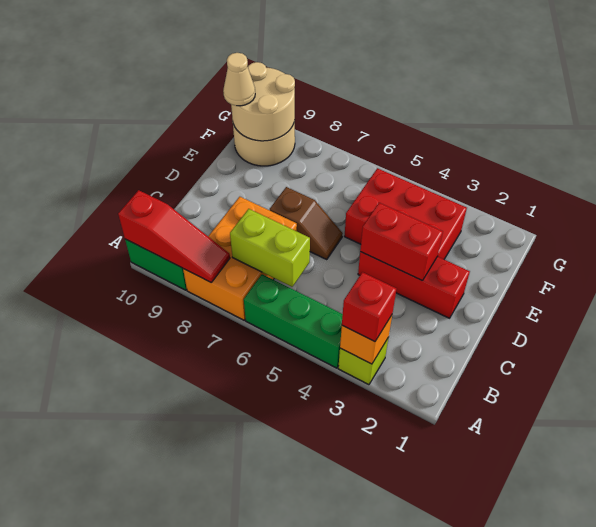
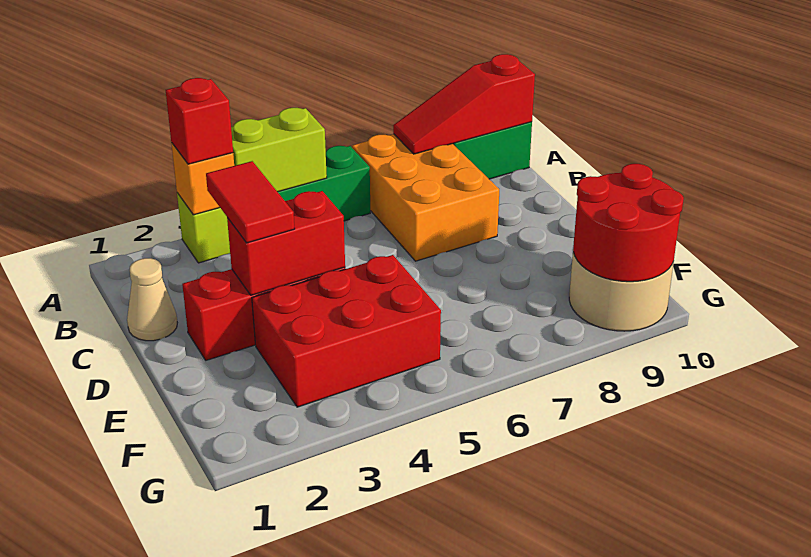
lime 1x2 brick [230,209,310,287] -> lime 1x2 brick moved to [231,108,327,192]
none -> red 1x2 tile [206,161,295,243]
brown 1x2 slope [270,187,343,260] -> none
tan 2x2 round brick [231,62,295,141] -> red 2x2 round brick [573,164,684,282]
tan 1x1 cone [223,53,255,106] -> tan 1x1 cone moved to [127,258,177,341]

